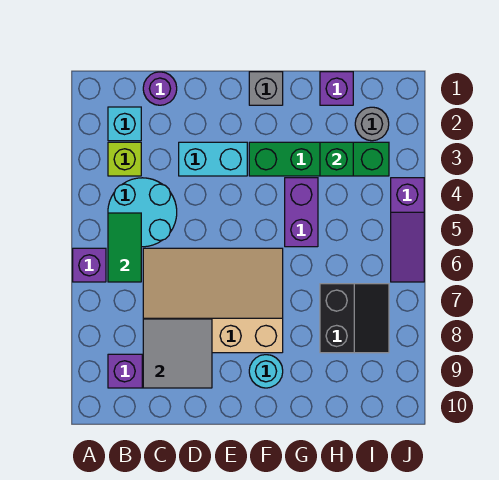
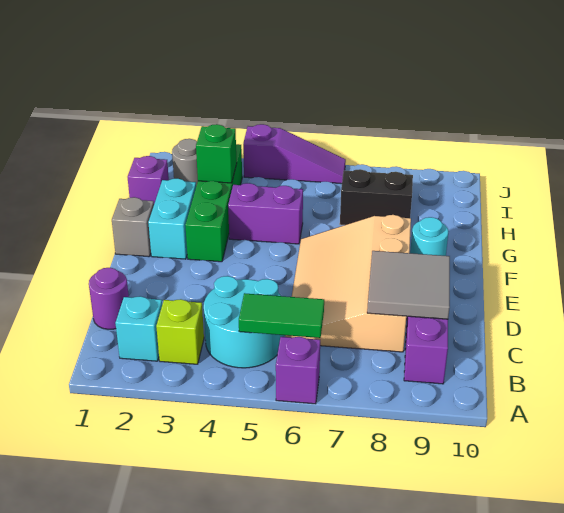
cyan 1x2 brick [179,142,247,176] -> cyan 1x2 brick moved to [148,178,196,259]

